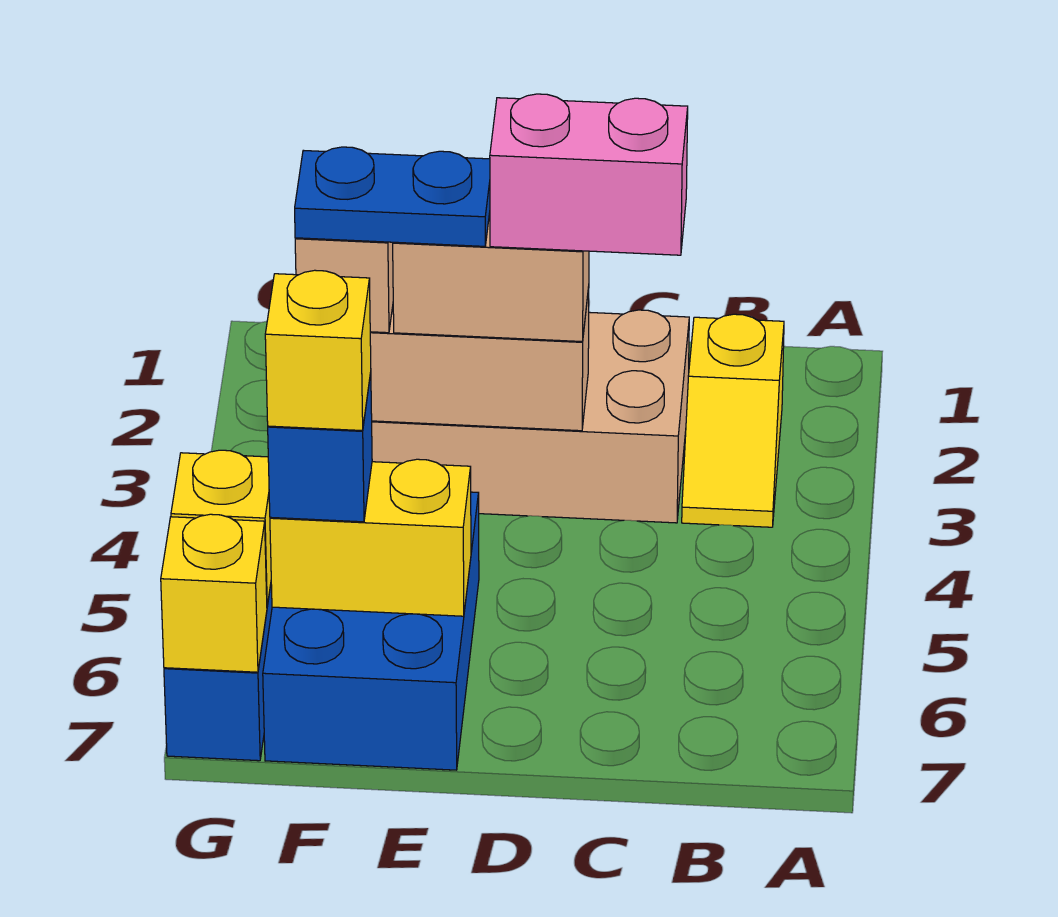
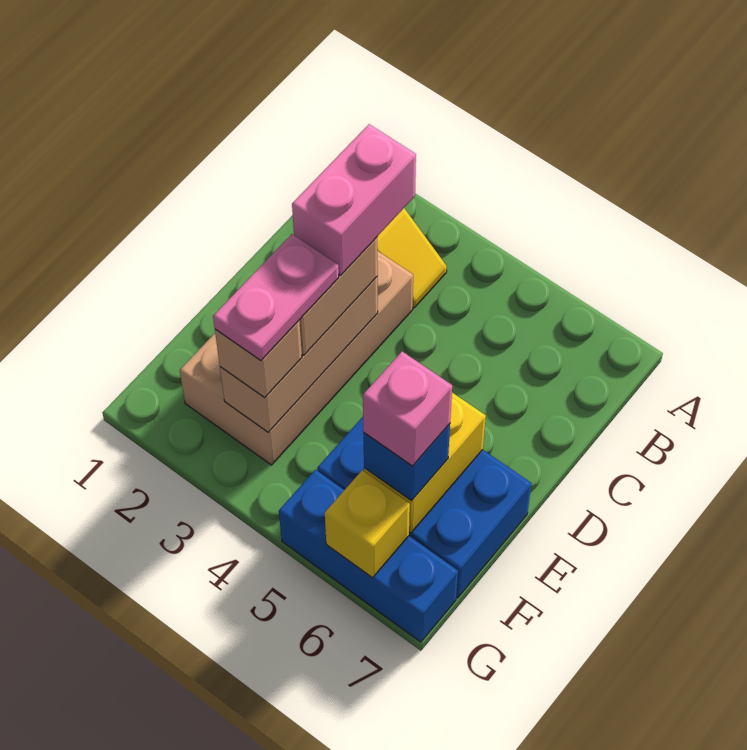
blue 1x2 plate [295,147,490,246] -> pink 1x2 plate [213,234,339,361]
yellow 1x1 brick [265,270,371,431] -> pink 1x1 brick [363,352,452,466]
yellow 1x1 brick [161,514,267,672] -> none

